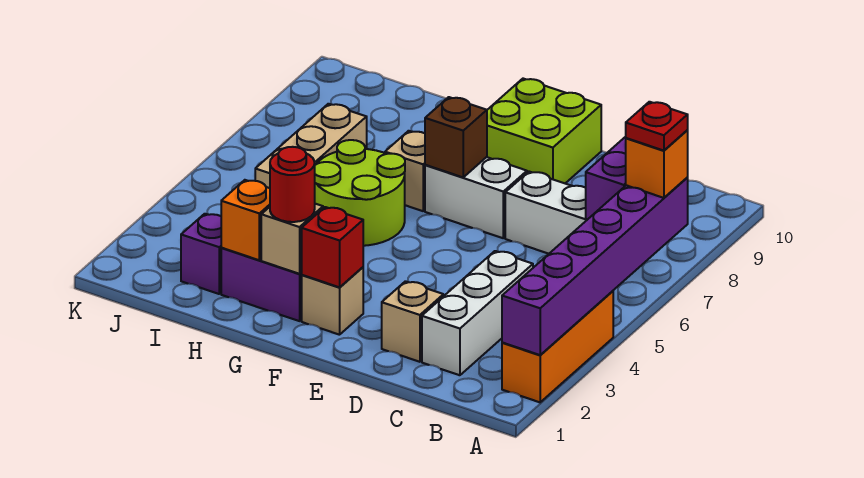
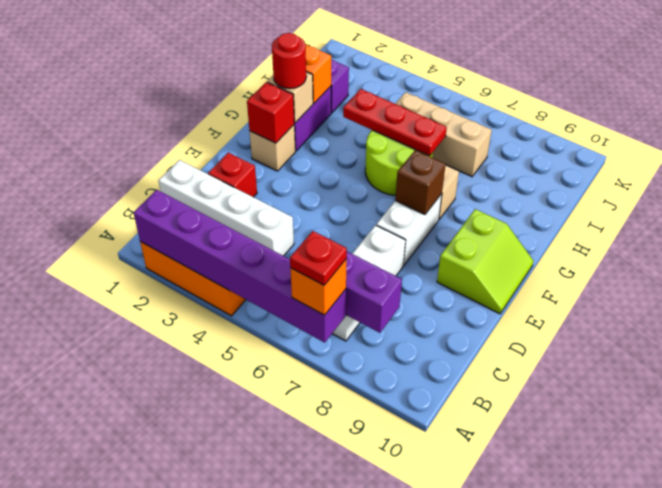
white 1x3 brick [422,251,533,375] -> white 1x4 brick [158,160,294,256]
tan 1x1 brick [382,281,443,362] -> red 1x1 brick [208,153,257,197]
lime 2x2 brick [487,79,601,183] -> lime 2x2 slope [437,209,533,314]
none -> red 1x3 plate [343,89,447,156]

